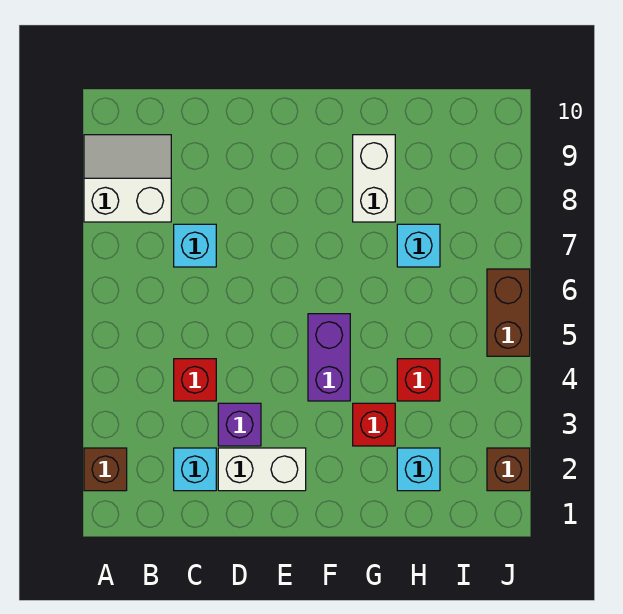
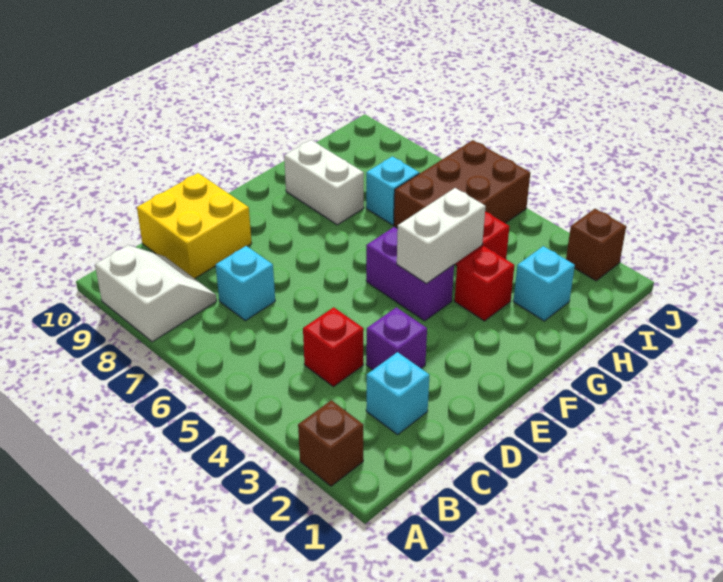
white 2x2 slope [84,135,171,222] -> white 2x2 slope turned to [95,245,216,342]
none -> yellow 2x2 brick [137,173,252,279]
white 1x2 brick [218,448,306,491] -> white 1x2 brick moved to [397,188,486,284]
brown 1x2 brick [487,269,530,356] -> brown 2x3 brick [394,140,530,228]

